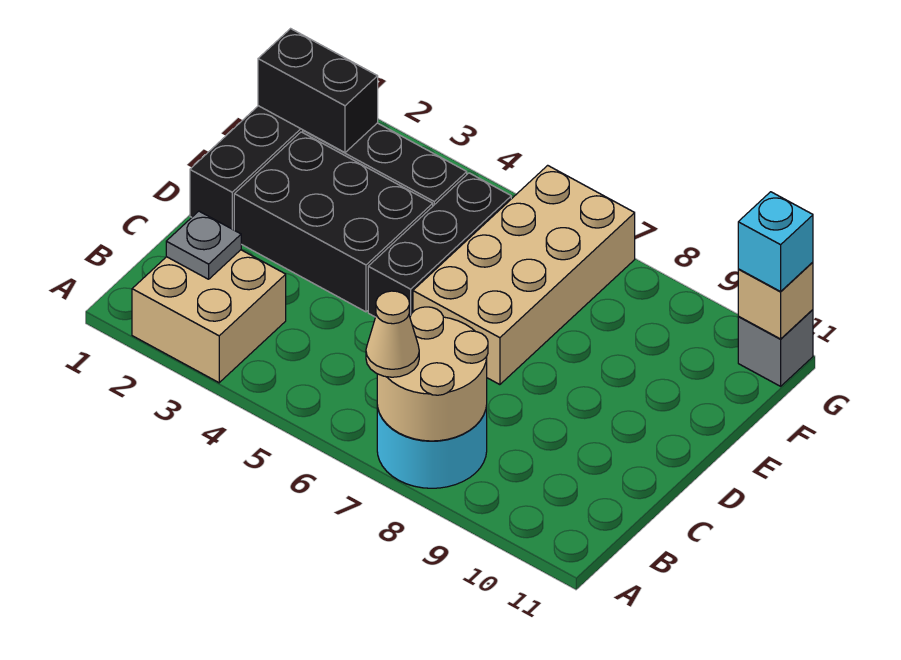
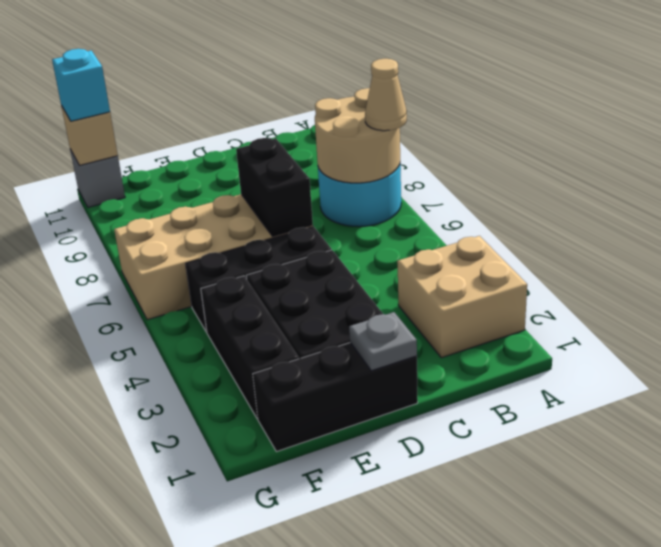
grey 1x1 plate [166,211,241,279] -> grey 1x1 plate moved to [349,312,417,371]
black 1x2 brick [258,29,378,153] -> black 1x2 brick moved to [236,138,313,236]

